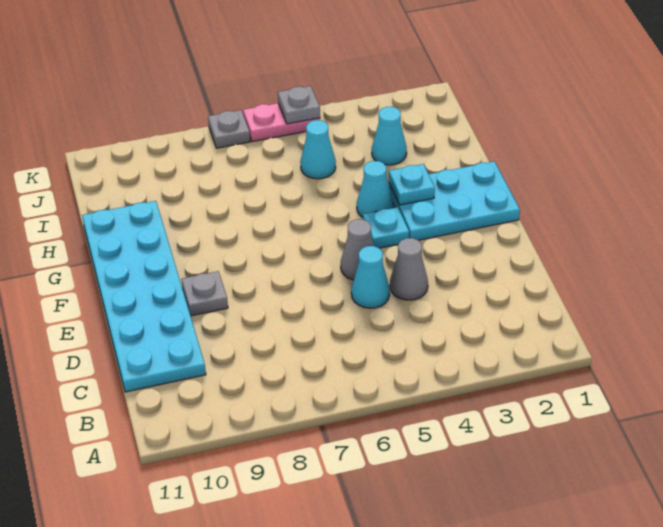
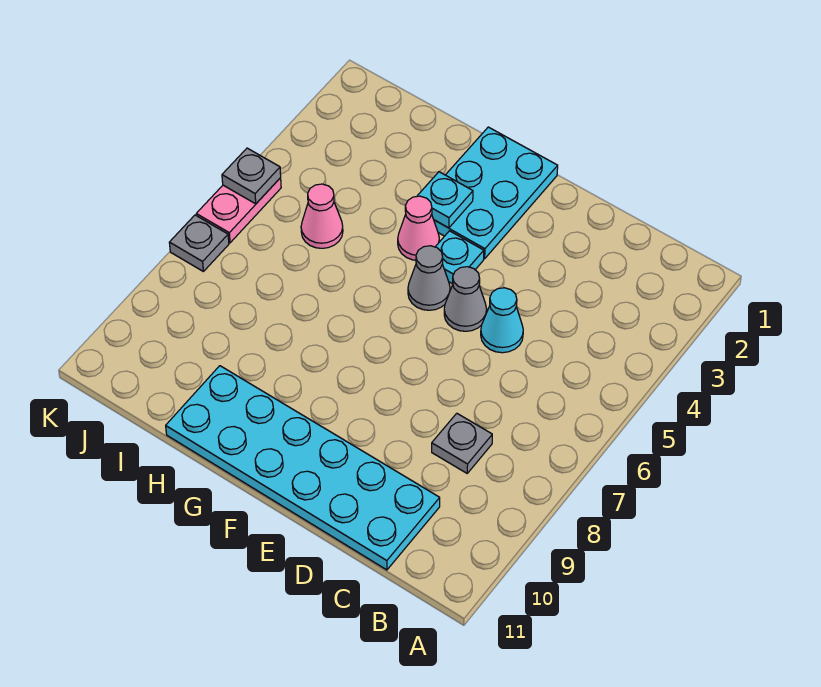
grey 1x1 cone [390,238,428,300] -> grey 1x1 cone moved to [408,246,450,310]
grey 1x1 plate [181,271,228,316] -> grey 1x1 plate moved to [432,413,492,473]
cyan 1x1 cone [357,161,393,217] -> pink 1x1 cone [398,196,439,260]
cyan 1x1 cone [372,107,407,165] -> none
cyan 1x1 cone [300,120,336,179] -> pink 1x1 cone [301,184,343,248]

